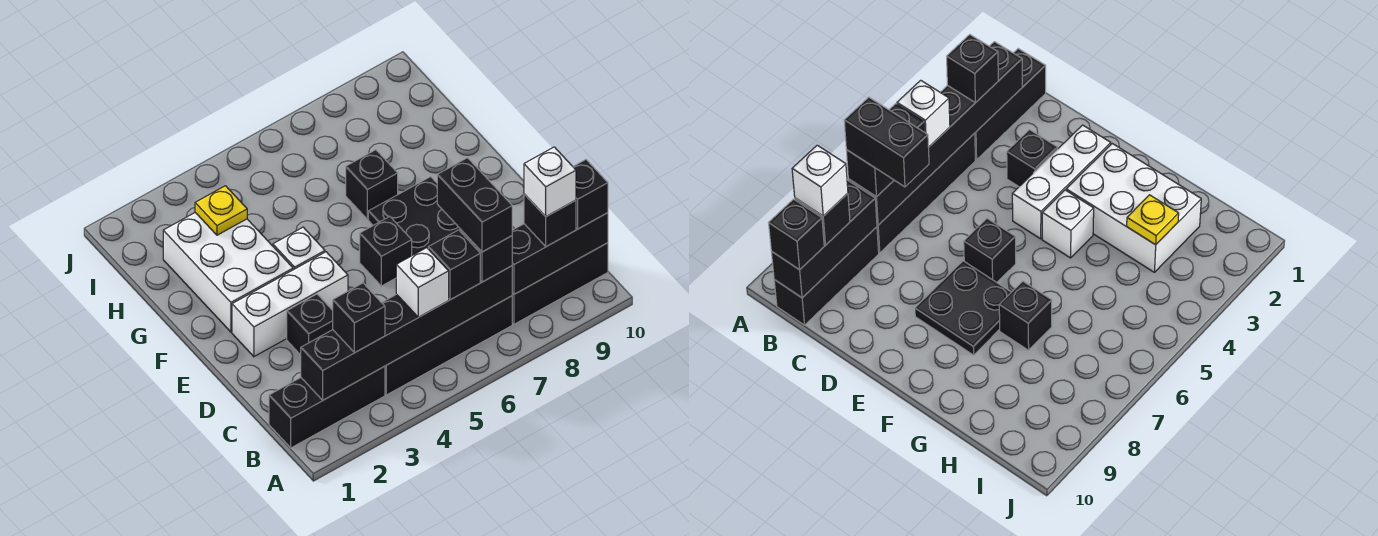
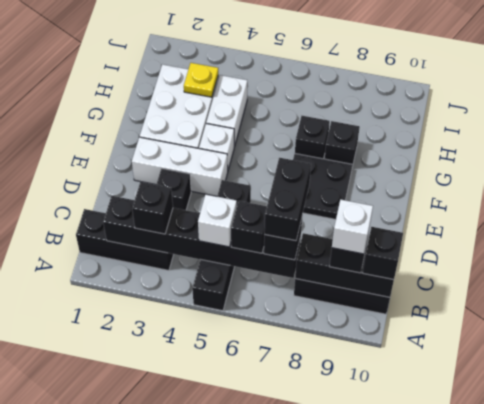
black 1x4 brick [385,296,512,395] -> black 1x4 brick turned to [192,180,251,311]
black 1x1 brick [360,217,412,286] -> black 1x1 brick moved to [324,121,360,167]
none -> white 1x2 brick [206,75,247,147]

